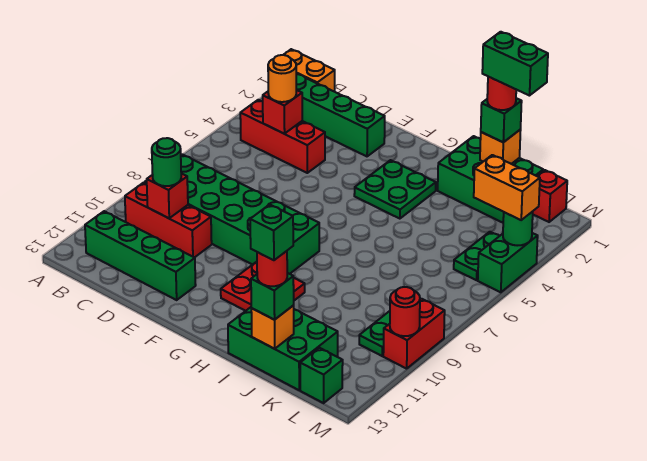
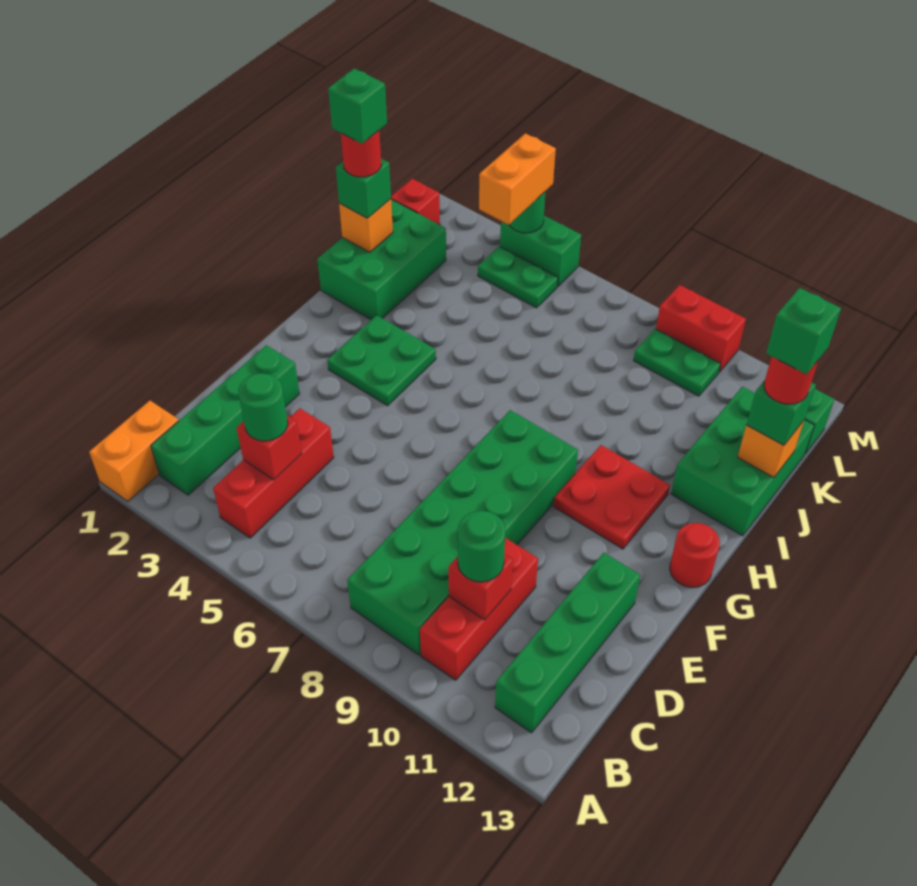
orange 1x1 round brick [268,55,296,102] -> green 1x1 round brick [238,373,288,441]
green 1x2 brick [482,32,548,96] -> green 1x1 brick [328,68,387,144]
red 1x1 round brick [390,287,420,336] -> red 1x1 round brick moved to [670,523,720,588]

